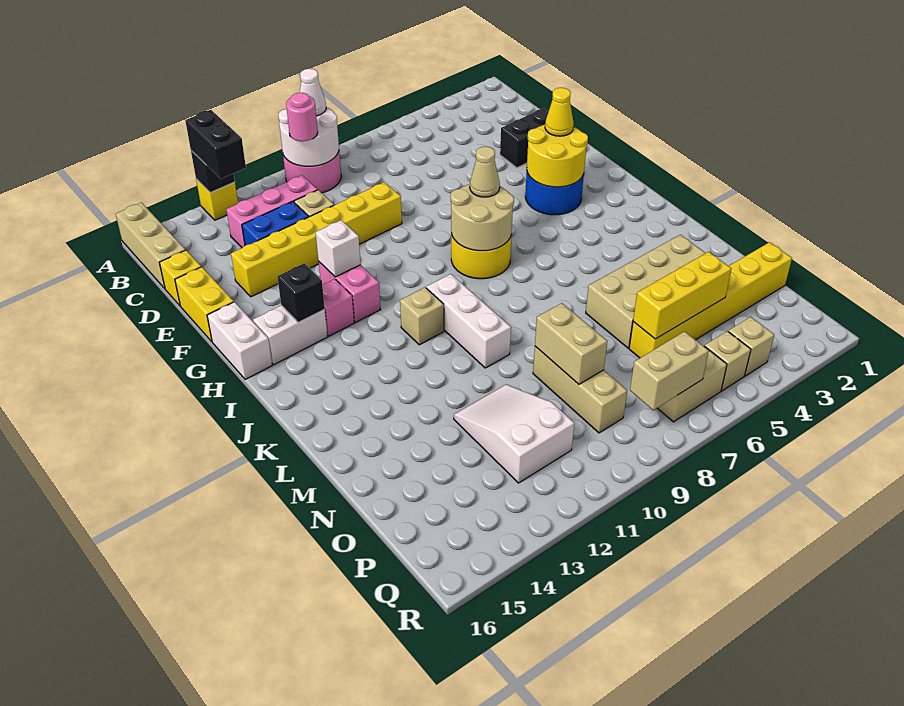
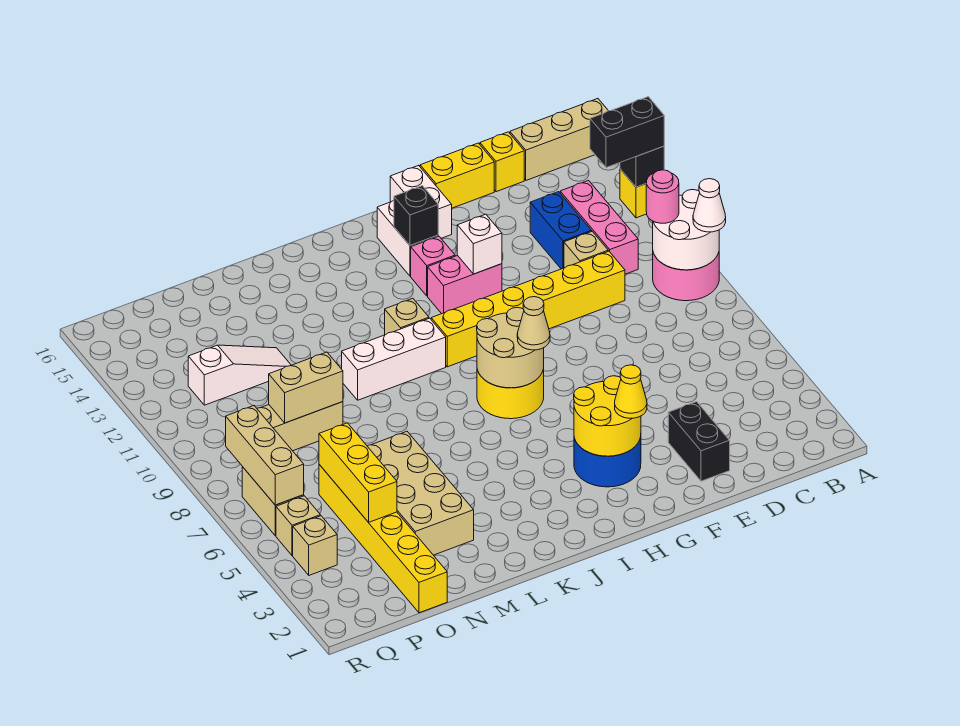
yellow 1x6 brick [231,182,402,297] -> yellow 1x6 brick turned to [431,251,625,367]
white 1x2 brick [207,302,272,380] -> white 1x2 brick turned to [390,165,452,238]
white 2x3 slope [454,384,574,483] -> white 1x3 slope [188,345,291,405]
tan 1x2 brick [630,332,709,410] -> tan 1x3 brick [226,406,304,505]

